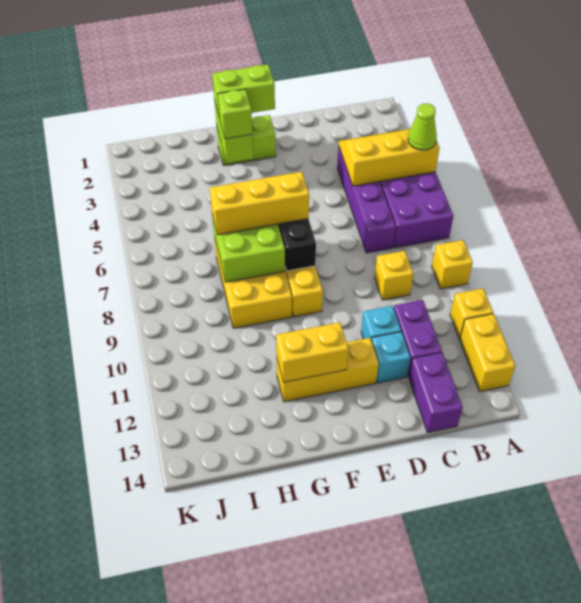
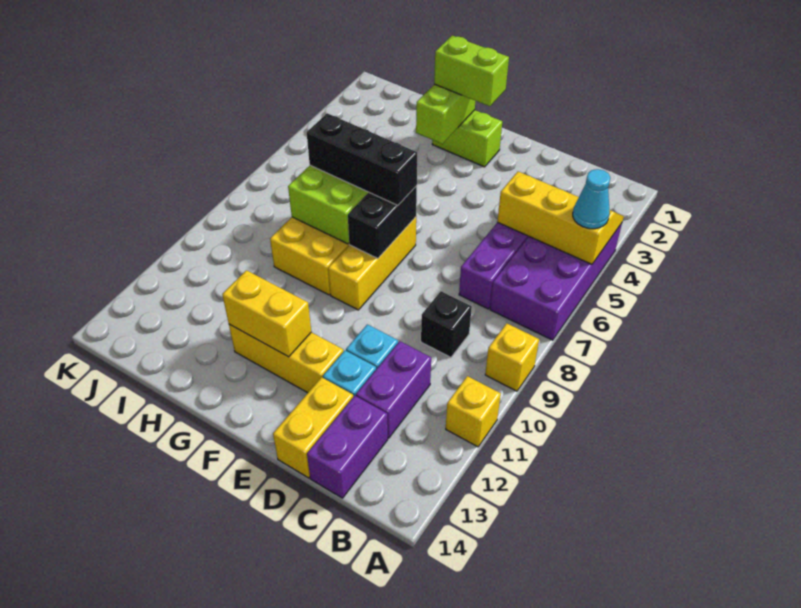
lime 1x1 cone [408,103,437,150] -> cyan 1x1 cone [573,169,610,229]
yellow 1x2 brick [460,314,515,391] -> yellow 1x2 brick moved to [273,377,353,478]
yellow 1x1 brick [375,251,413,300] -> black 1x1 brick [421,291,472,357]
yellow 1x3 brick [210,172,309,235] -> black 1x3 brick [307,113,417,205]
lime 1x1 brick [218,89,252,139] -> none

